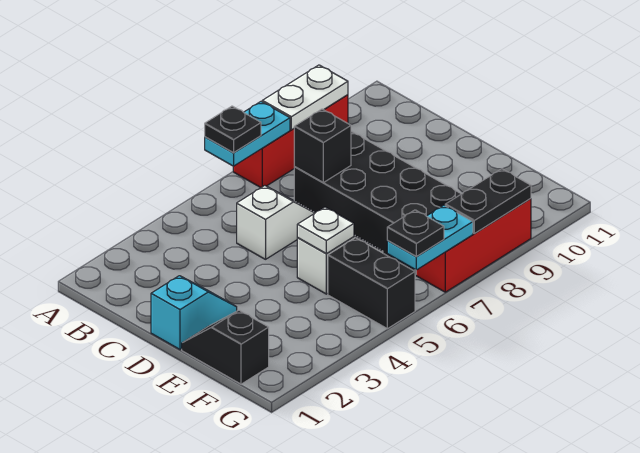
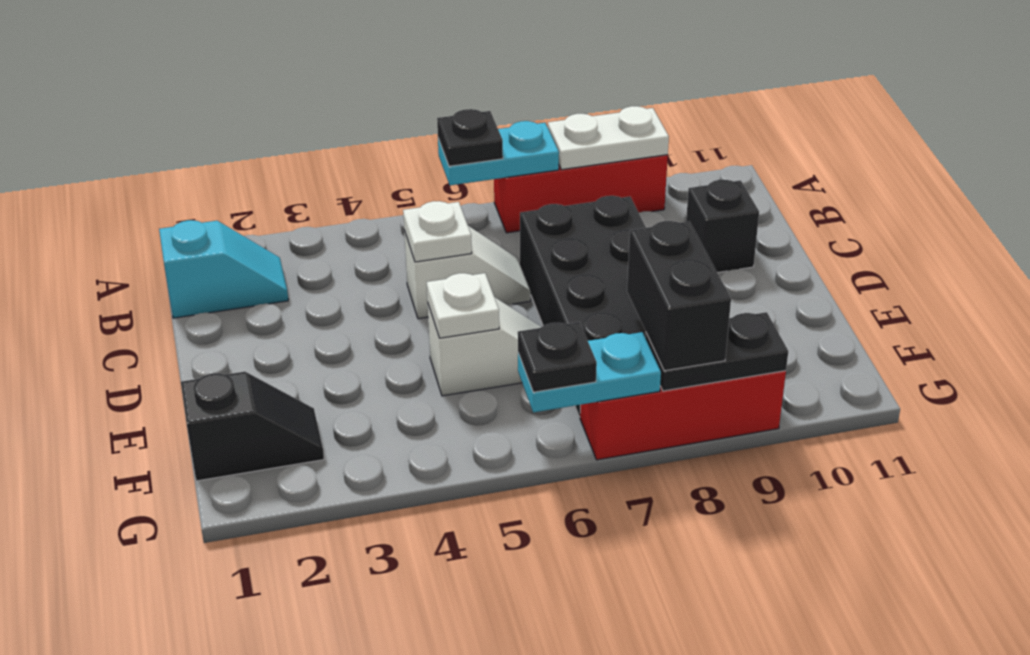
none -> white 1x1 plate [403,201,472,262]
black 1x1 brick [294,109,351,183] -> black 1x1 brick moved to [686,180,759,273]
cyan 1x2 slope [151,276,237,350] -> cyan 1x2 slope moved to [159,220,288,318]
black 1x2 slope [182,310,269,384] -> black 1x2 slope turned to [181,372,324,481]
black 1x2 brick [328,238,415,329] -> black 1x2 brick moved to [627,221,731,371]

